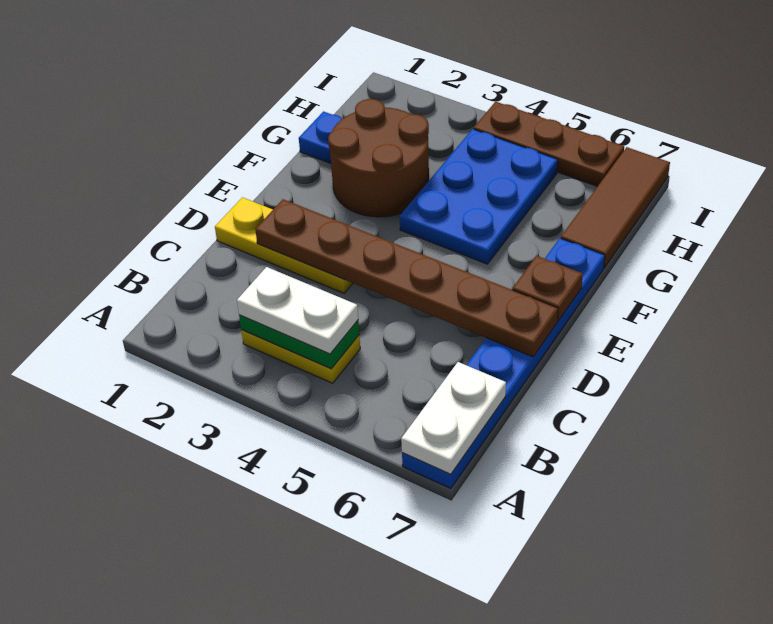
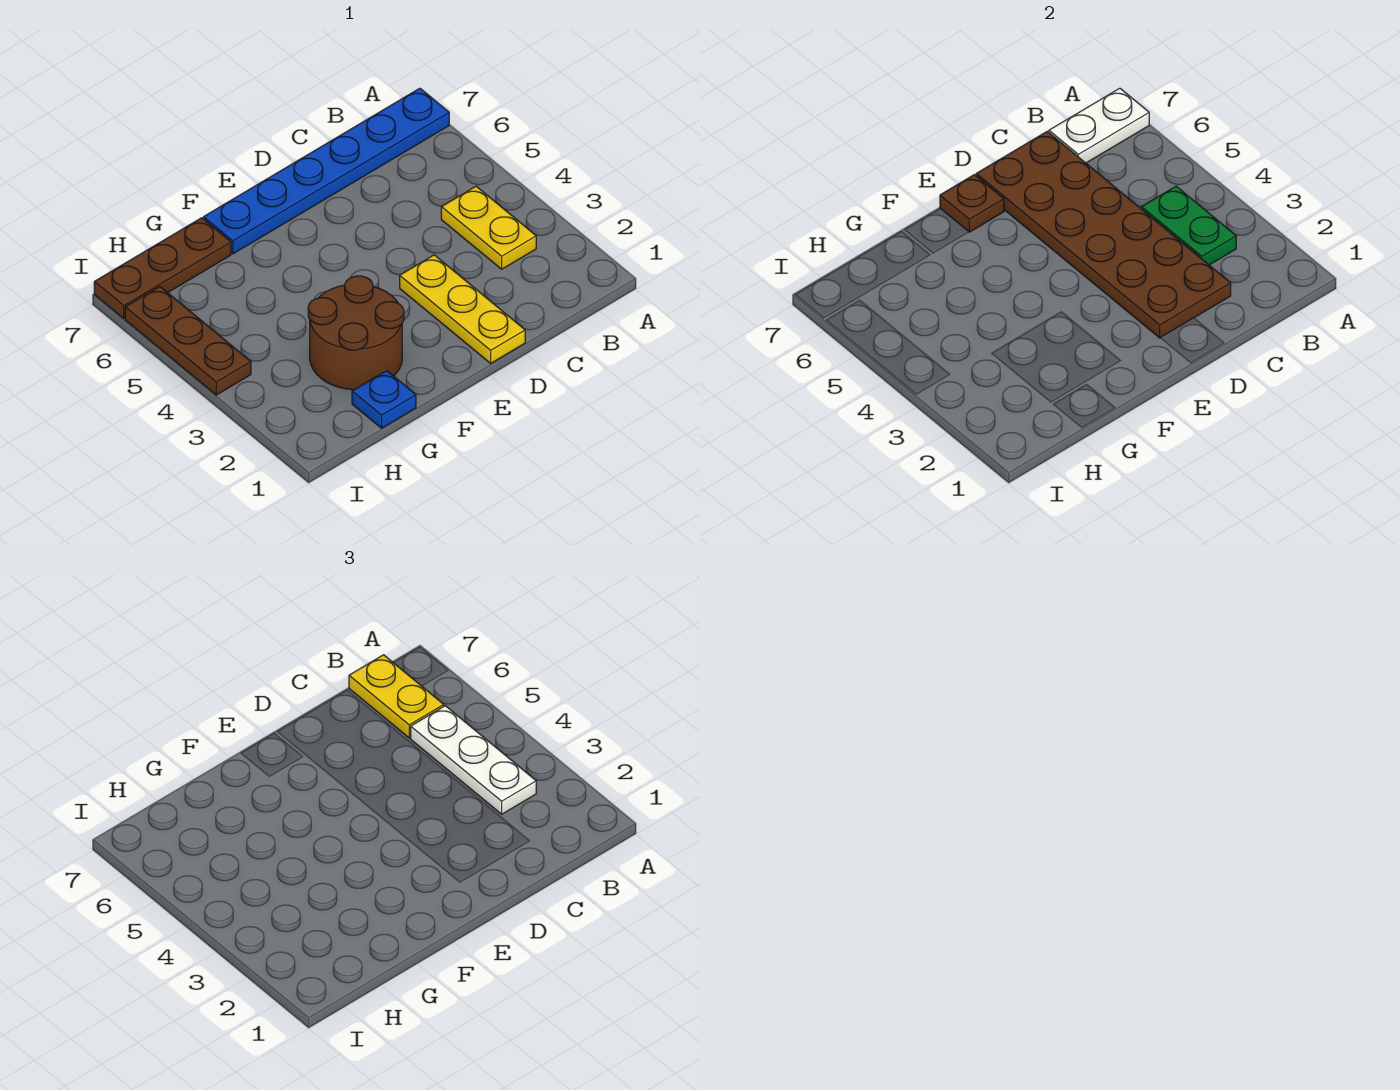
white 1x2 plate [237,267,358,354] -> white 1x3 plate [411,706,536,814]
none -> yellow 1x2 plate [349,655,444,738]
brown 1x6 plate [255,199,558,357] -> brown 2x6 plate [976,131,1231,338]
blue 2x3 plate [400,129,558,264] -> none
brown 1x3 tile [561,147,670,268] -> brown 1x3 plate [94,218,231,318]

